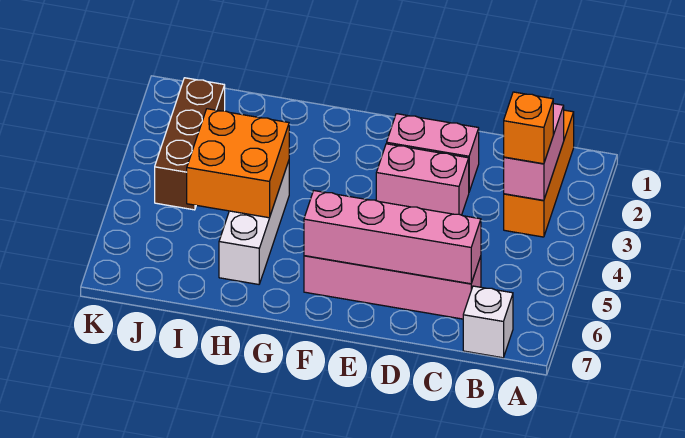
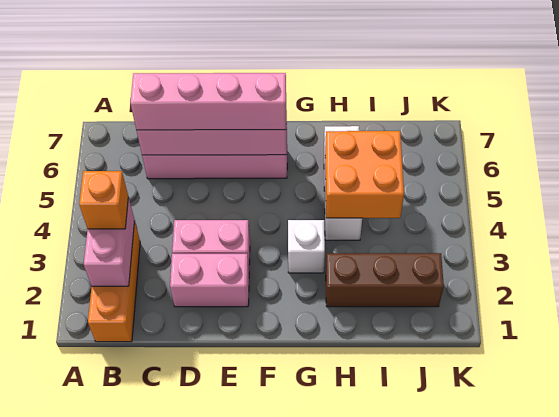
white 1x1 brick [463,286,513,358] -> white 1x1 brick moved to [288,220,325,273]
none -> pink 1x4 brick [130,73,286,130]
brown 1x3 brick [155,78,225,210] -> brown 1x3 brick turned to [326,253,444,307]

